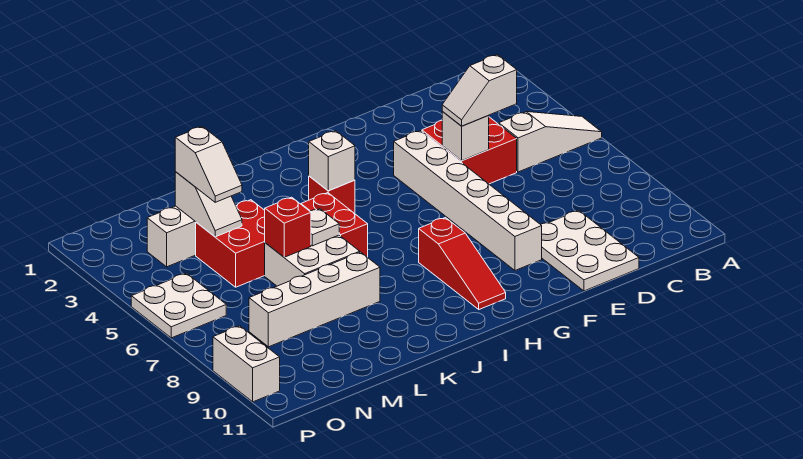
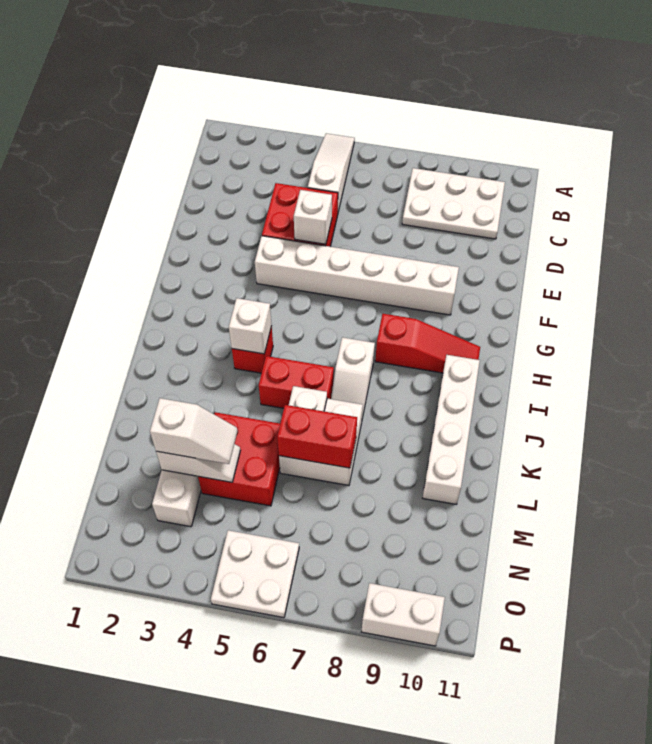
white 1x2 slope [442,55,517,126] -> white 1x2 slope moved to [331,337,375,418]
white 2x3 plate [540,210,639,291] -> white 2x3 plate moved to [402,168,505,239]
white 1x4 brick [249,252,380,347] -> white 1x4 brick moved to [423,355,480,504]
red 1x1 brick [265,197,311,257] -> red 1x2 brick [277,405,357,468]

